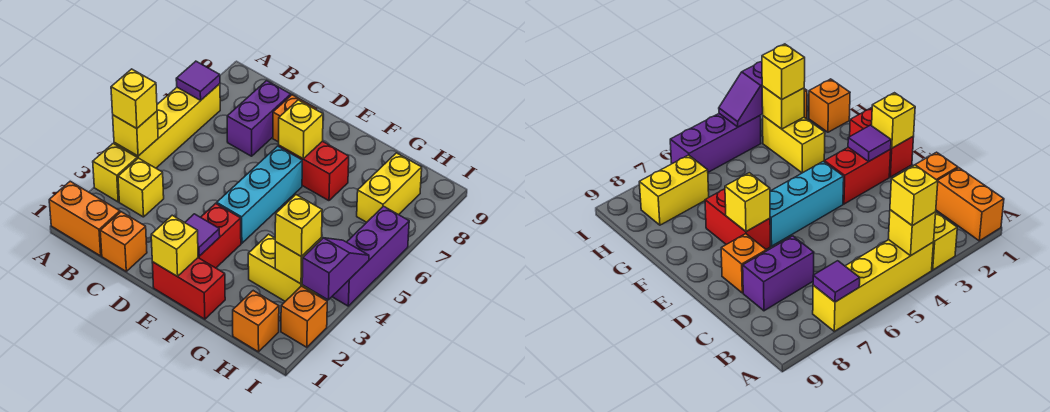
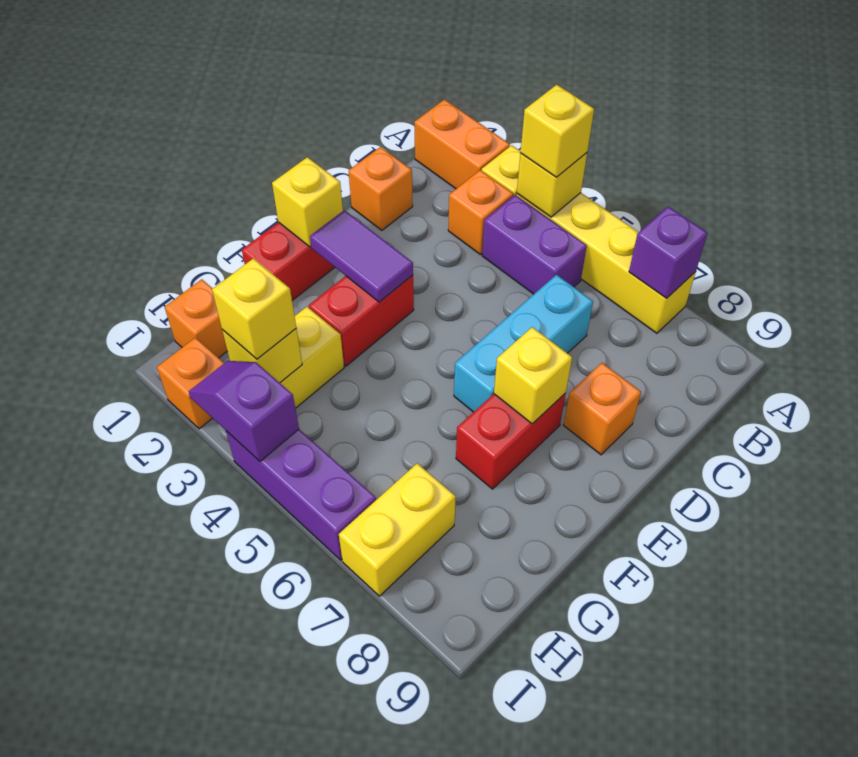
orange 1x2 brick [49,181,120,256] -> orange 1x2 brick turned to [414,99,510,189]
purple 1x1 tile [176,61,220,100] -> purple 1x1 brick [629,207,707,298]
yellow 1x1 brick [118,158,164,217] -> orange 1x1 brick [448,170,513,255]
purple 1x2 brick [227,81,291,156] -> purple 1x2 brick moved to [482,195,587,294]
red 1x2 brick [198,203,241,268] -> red 1x2 brick turned to [309,275,414,366]
purple 1x1 tile [185,214,220,256] -> purple 1x2 tile [310,210,413,302]
cyan 1x3 brick [217,146,302,243] -> cyan 1x3 brick turned to [454,275,593,412]
yellow 1x2 brick [357,153,422,222] -> yellow 1x2 brick turned to [339,463,456,596]
purple 1x2 slope [302,238,369,300] -> purple 1x2 slope turned to [189,361,299,461]

